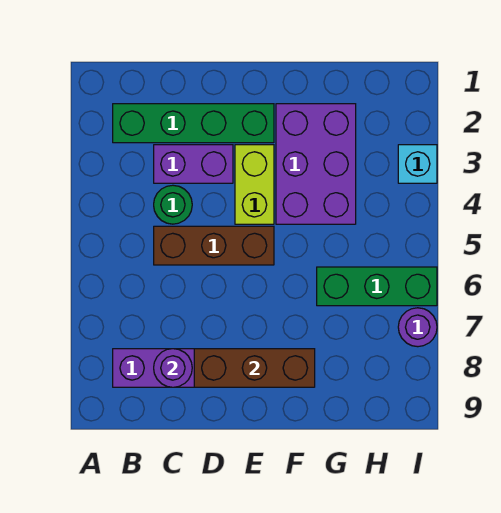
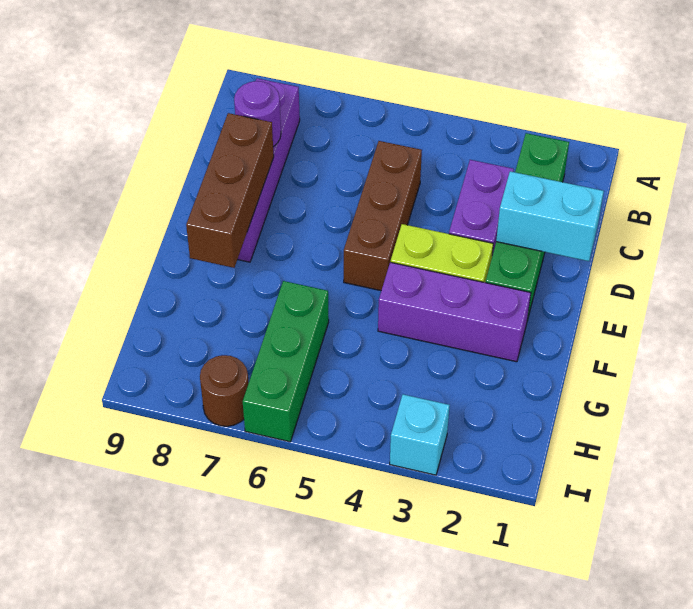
green 1x1 round brick [154,185,192,224] -> none
none -> cyan 1x2 brick [496,171,604,261]
purple 2x3 brick [276,104,356,224] -> purple 1x3 brick [378,262,531,362]
purple 1x1 round brick [398,308,437,347] -> brown 1x1 round brick [200,355,249,426]

